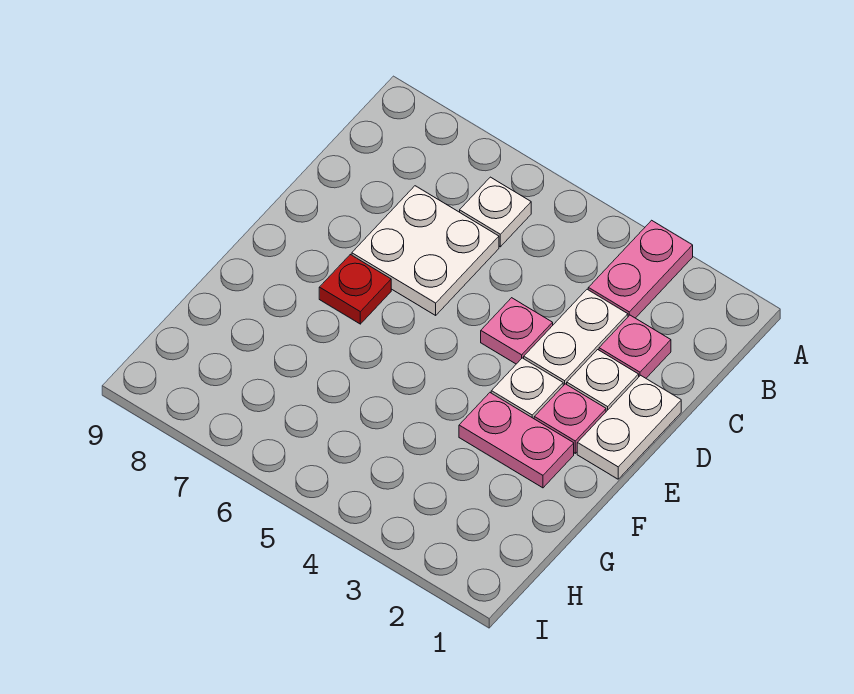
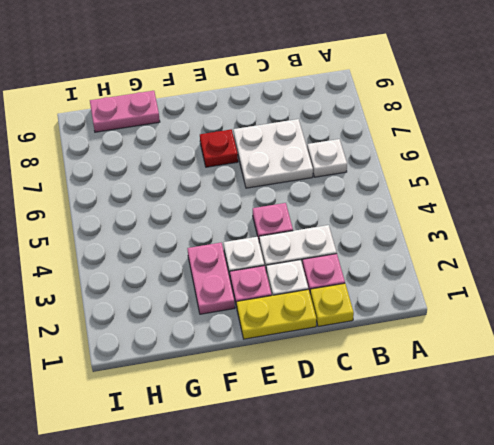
pink 1x2 plate [588,220,693,318] -> pink 1x2 plate moved to [90,91,160,132]
none -> yellow 1x1 plate [310,283,354,327]
white 1x2 plate [577,375,681,479] -> yellow 1x2 plate [237,289,316,339]

